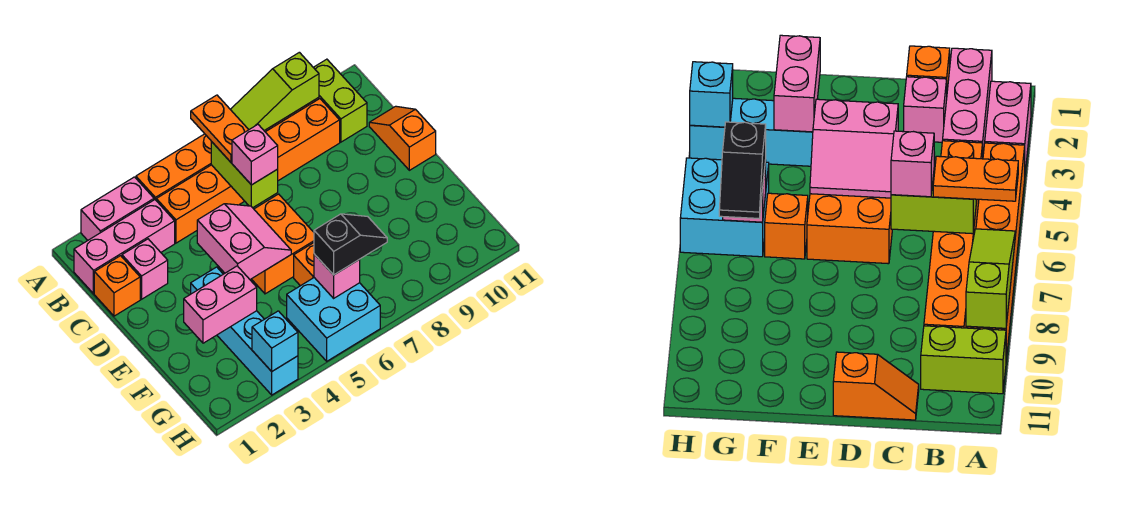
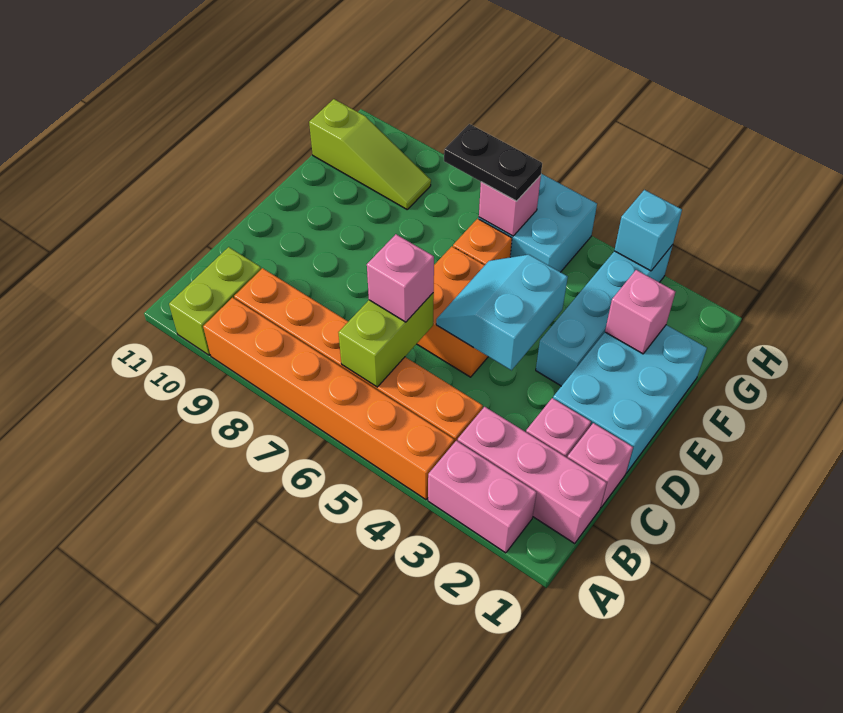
orange 1x2 plate [191,95,249,162] -> none
lime 1x3 slope [230,52,319,131] -> lime 1x3 slope moved to [309,99,431,209]
orange 1x1 brick [94,256,140,316] -> pink 1x1 brick [567,423,633,508]
orange 1x2 slope [369,106,436,170] -> none
none -> cyan 2x3 brick [553,325,707,473]
pink 2x2 slope [197,204,291,279] -> cyan 2x2 slope [436,254,568,370]
pink 1x2 brick [184,266,257,343] -> pink 1x1 brick [605,270,675,354]
black 1x2 slope [314,214,387,275] -> black 1x2 plate [444,124,542,201]

